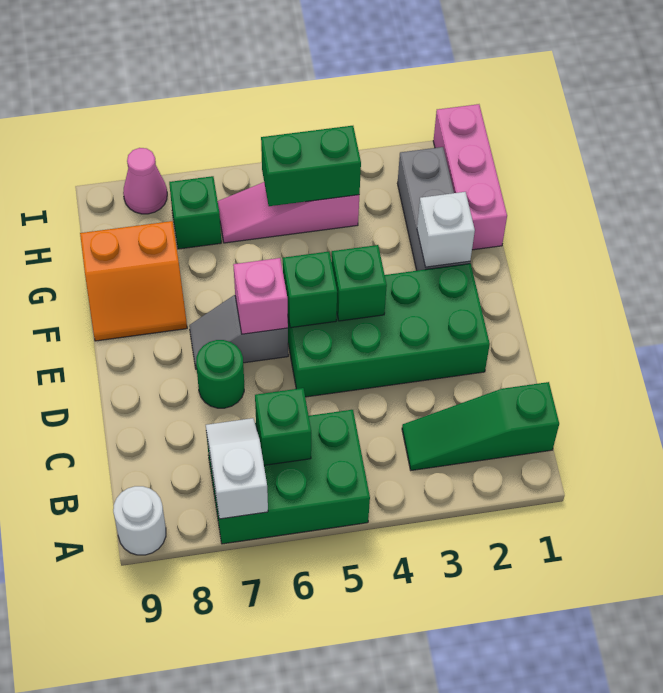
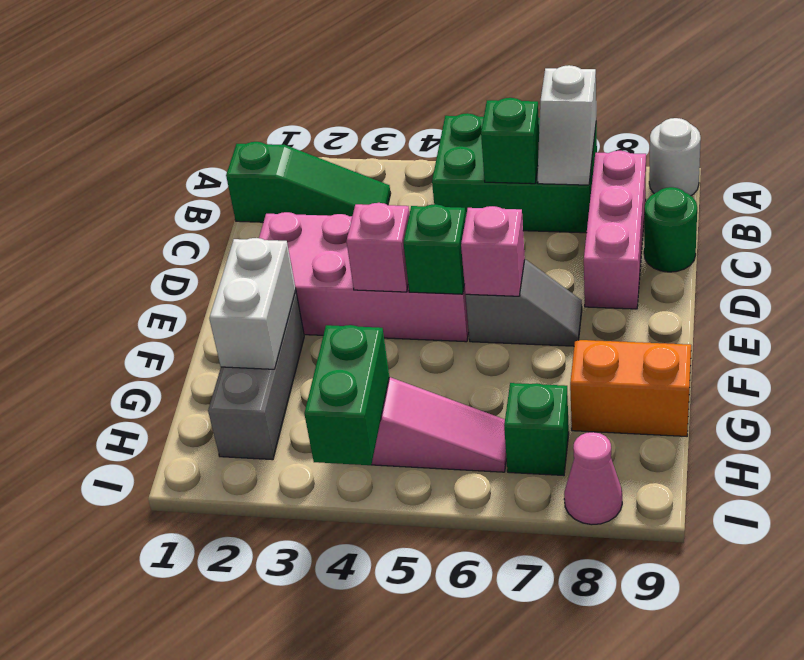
green 2x4 brick [288,264,490,397] -> pink 2x4 brick [259,212,469,342]
green 1x1 round brick [196,340,244,408] -> green 1x1 round brick moved to [644,187,697,272]
green 1x1 brick [332,245,387,321] -> pink 1x1 brick [346,203,409,292]
white 1x1 brick [417,192,475,267] -> white 1x2 brick [209,238,296,369]
pink 1x3 brick [433,104,507,250] -> pink 1x3 brick moved to [584,151,646,309]
green 1x2 brick [261,126,361,206] -> green 1x2 brick turned to [304,325,389,465]

